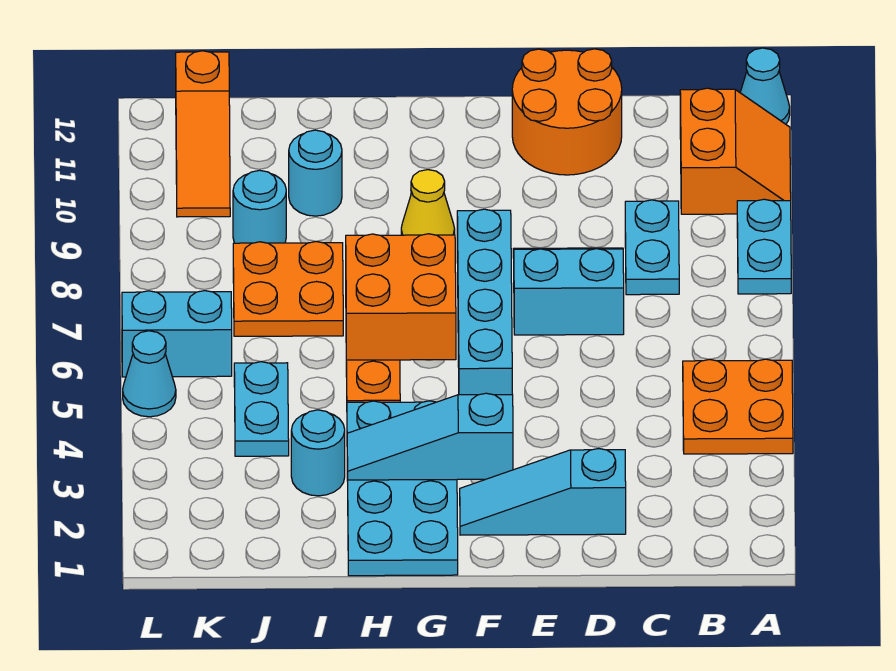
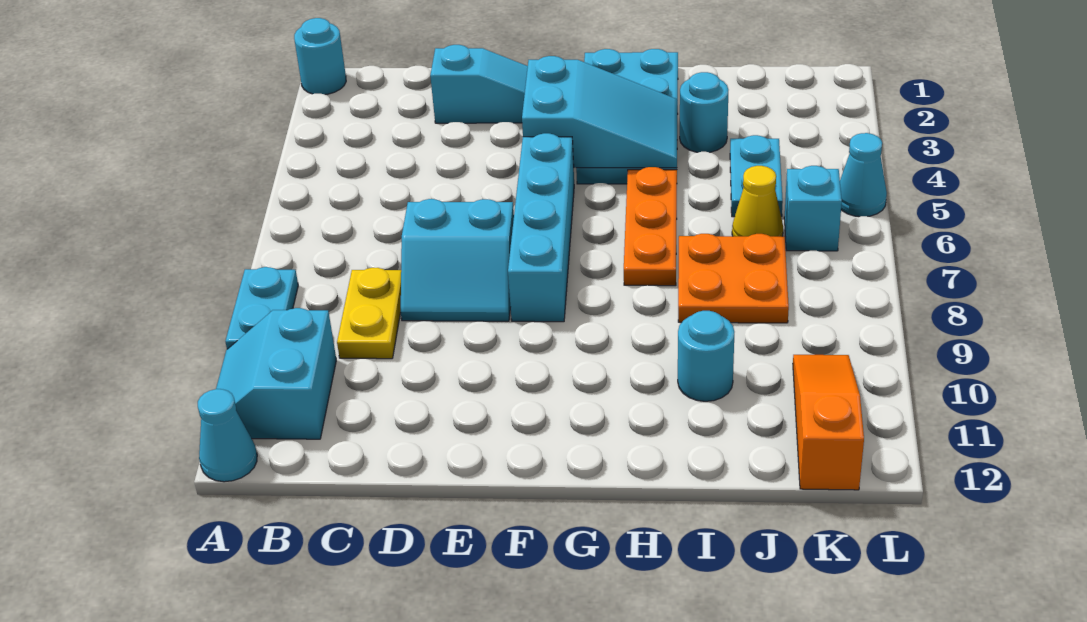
orange 2x2 plate [683,359,793,454] -> none
orange 2x2 slope [680,88,791,214] -> cyan 2x2 slope [216,308,336,439]
cyan 1x2 plate [625,200,679,295] -> yellow 1x2 plate [337,268,401,359]
orange 2x2 round brick [512,49,622,175] -> none
cyan 1x3 slope [347,393,513,480] -> cyan 2x3 slope [522,56,678,168]
orange 2x2 brick [346,234,456,360] -> none
yellow 1x1 cone [401,170,455,235] -> yellow 1x1 cone moved to [732,166,783,236]
cyan 1x1 round brick [233,170,286,243] -> cyan 1x1 round brick moved to [294,18,346,94]
cyan 1x2 brick [122,291,232,377] -> cyan 1x1 brick [784,166,842,251]

